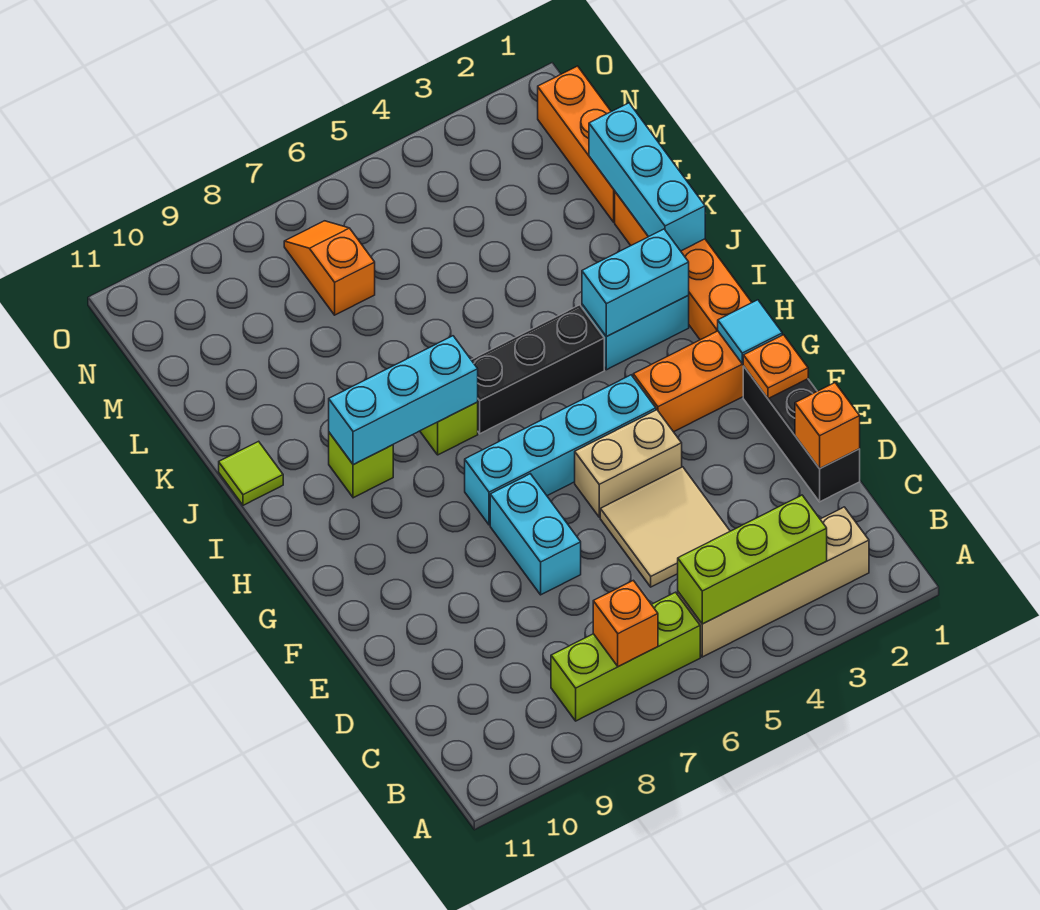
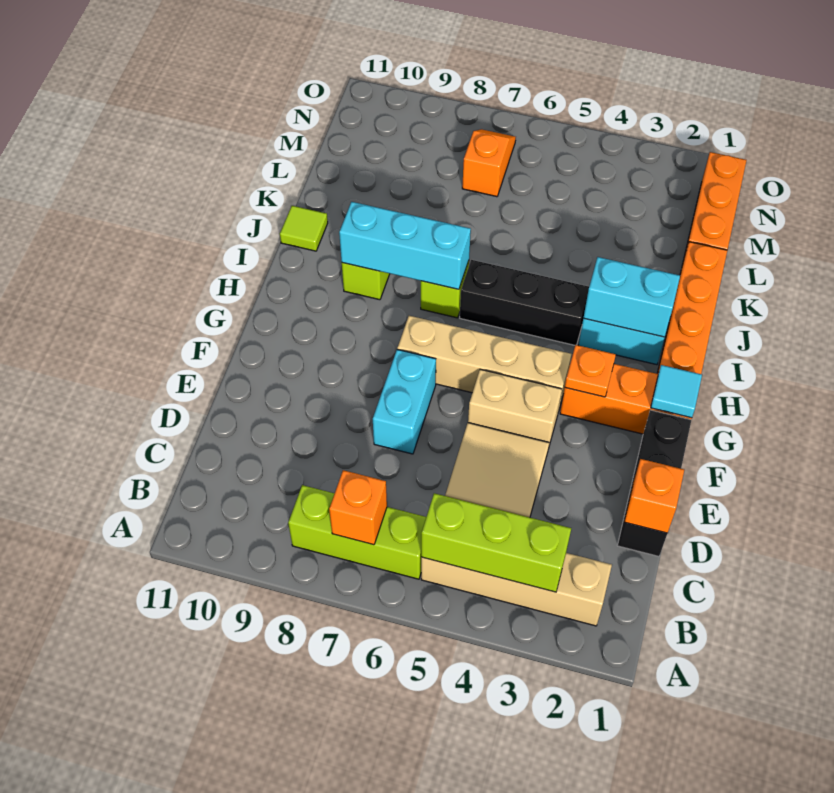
orange 1x1 plate [743,335,808,399] -> orange 1x1 plate moved to [565,345,616,397]
cyan 1x4 brick [465,375,656,525] -> tan 1x4 brick [397,316,571,408]
cyan 1x3 brick [589,103,705,251] -> none

